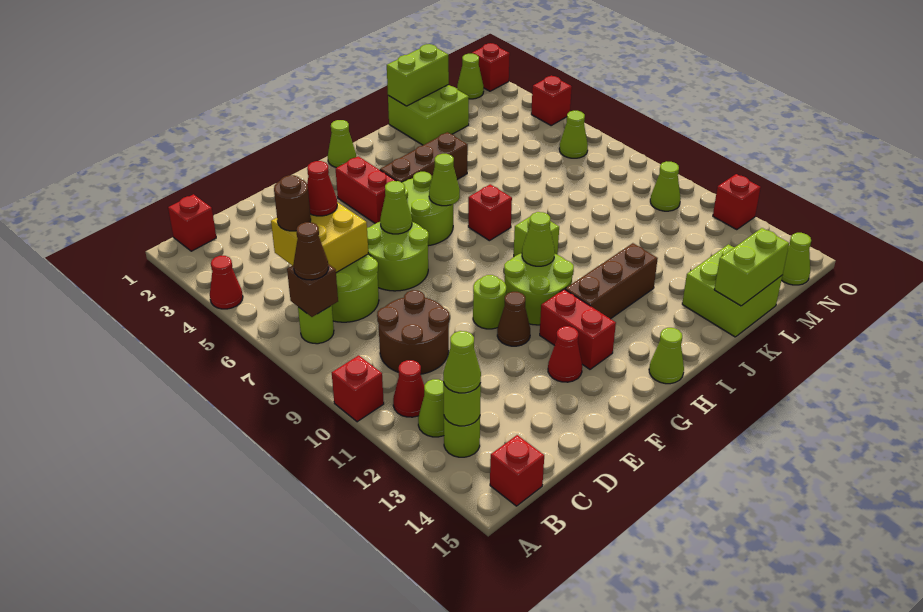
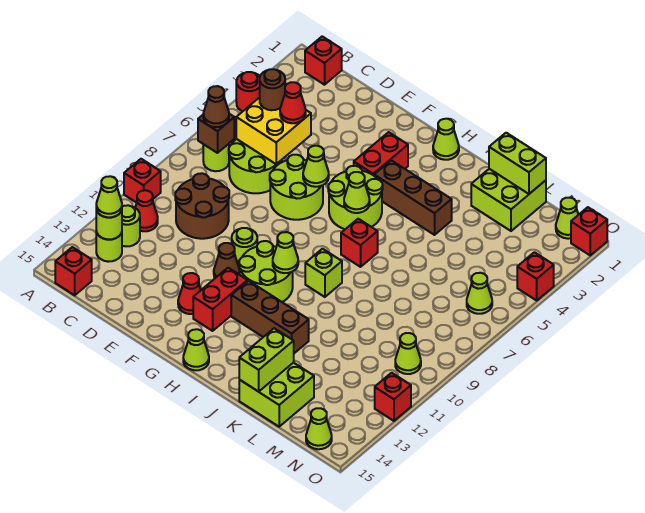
red 1x1 cone [210,256,243,309] -> red 1x1 round brick [236,72,260,111]
lime 1x1 cone [418,379,444,437] -> lime 1x1 round brick [122,205,140,246]
lime 1x2 brick [714,228,789,306] -> lime 1x2 brick turned to [239,328,294,392]

